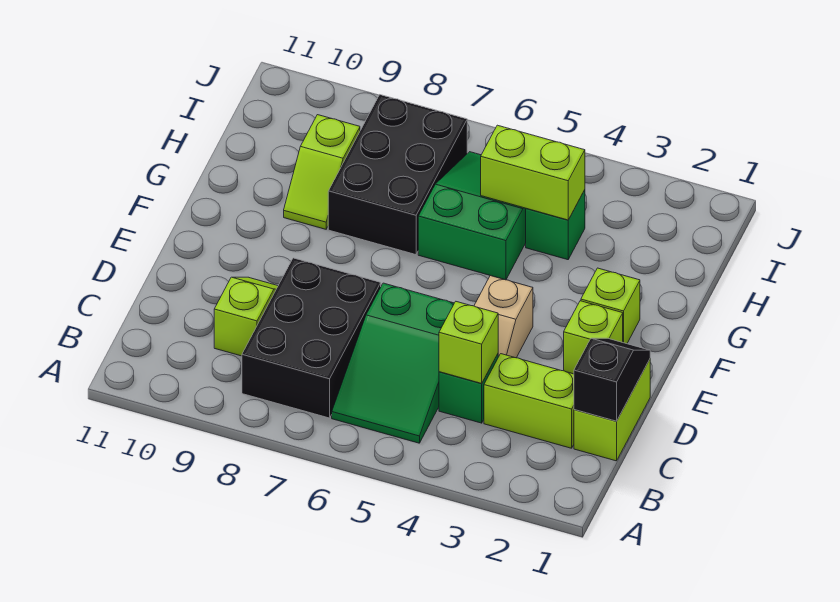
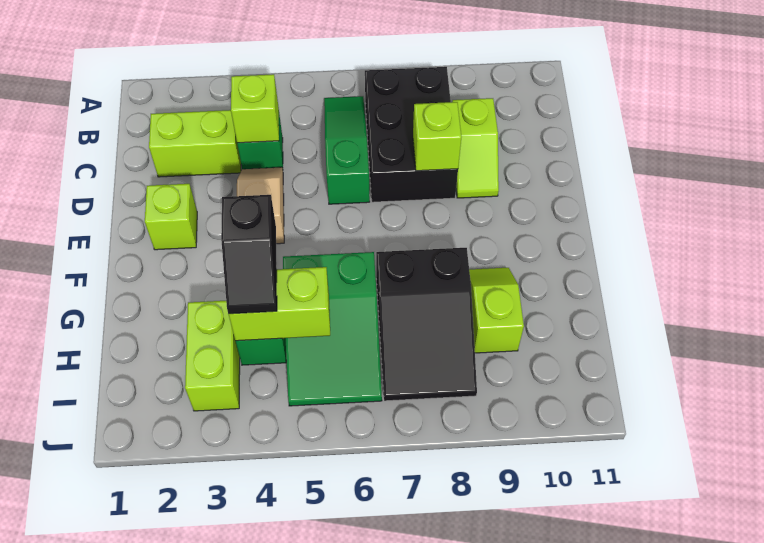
green 2x3 slope [332,283,454,443] -> green 1x3 slope [324,96,370,204]
lime 1x2 brick [574,359,650,461] -> lime 1x2 brick moved to [185,301,240,411]
black 1x2 slope [574,338,650,421] -> black 1x2 slope moved to [221,195,277,314]
lime 1x1 brick [581,268,640,344] -> lime 1x1 brick moved to [413,102,461,171]
black 2x3 brick [328,95,467,255] -> black 2x3 slope [376,248,477,401]

